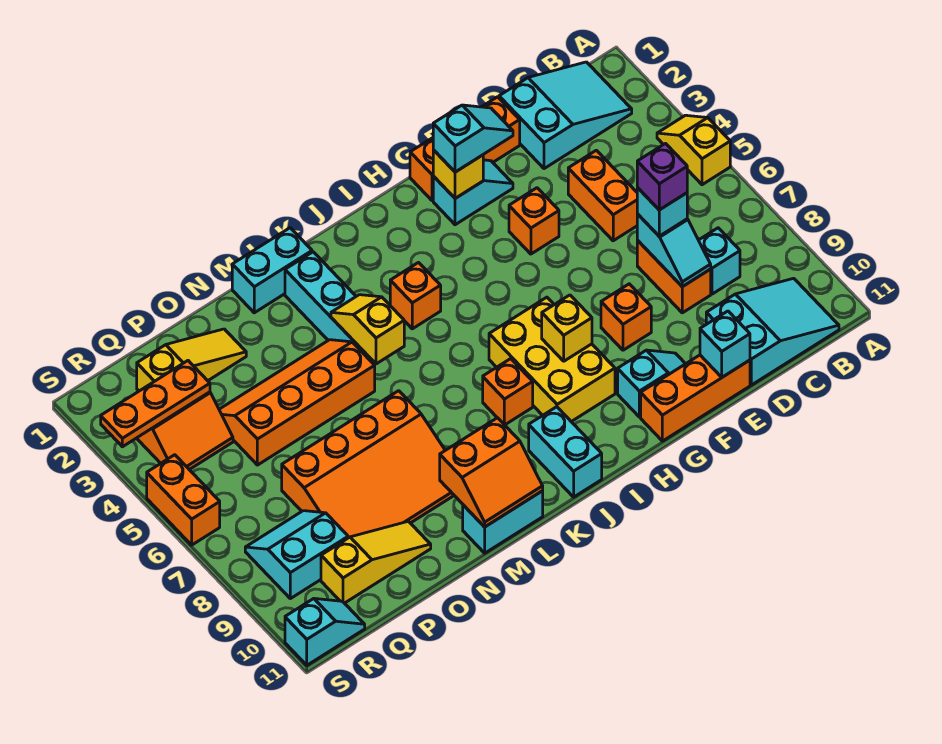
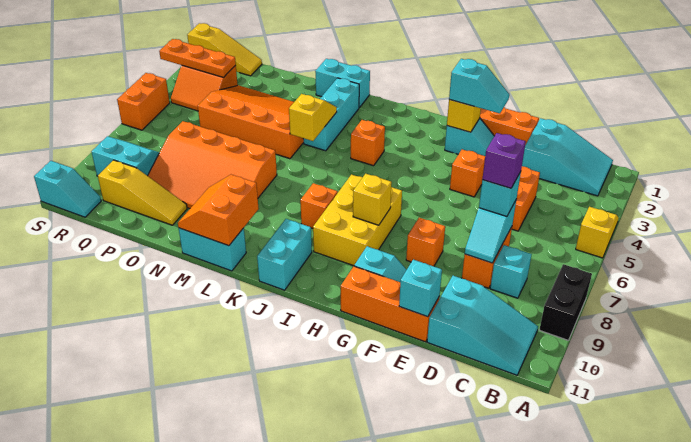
none -> black 1x2 brick [539,264,592,340]
orange 2x2 slope [440,418,543,527] -> orange 2x2 slope turned to [178,175,259,246]
orange 2x4 slope [219,340,375,465] -> orange 3x4 slope [198,85,304,159]
yellow 1x3 slope [137,329,246,391] -> yellow 1x3 slope moved to [187,23,262,76]

